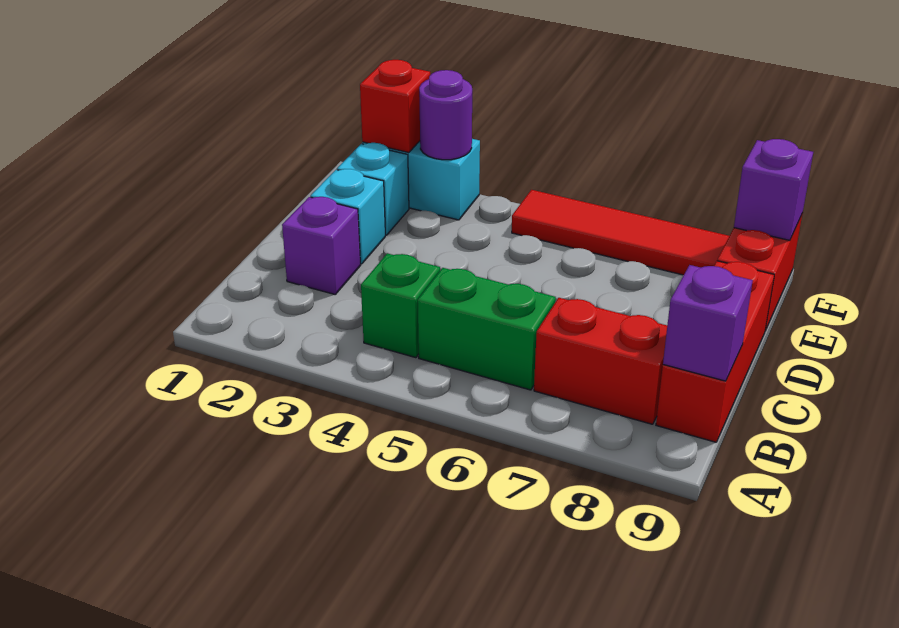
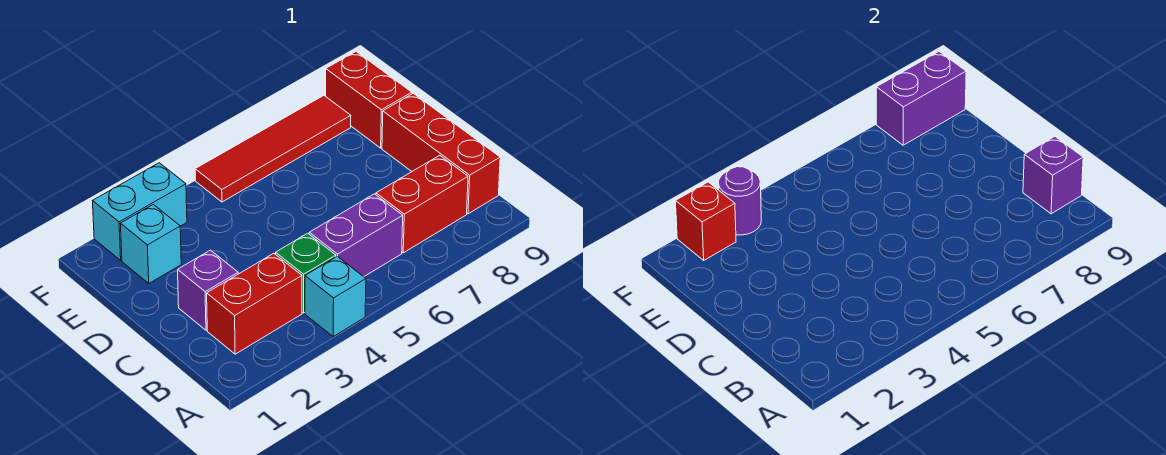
none -> red 1x2 brick [207,253,302,354]
green 1x2 brick [418,268,556,390] -> purple 1x2 brick [309,194,403,277]
cyan 1x1 brick [310,169,385,264] -> cyan 1x1 brick moved to [305,256,366,336]
purple 1x1 brick [734,139,813,240] -> purple 1x2 brick [876,52,966,145]

